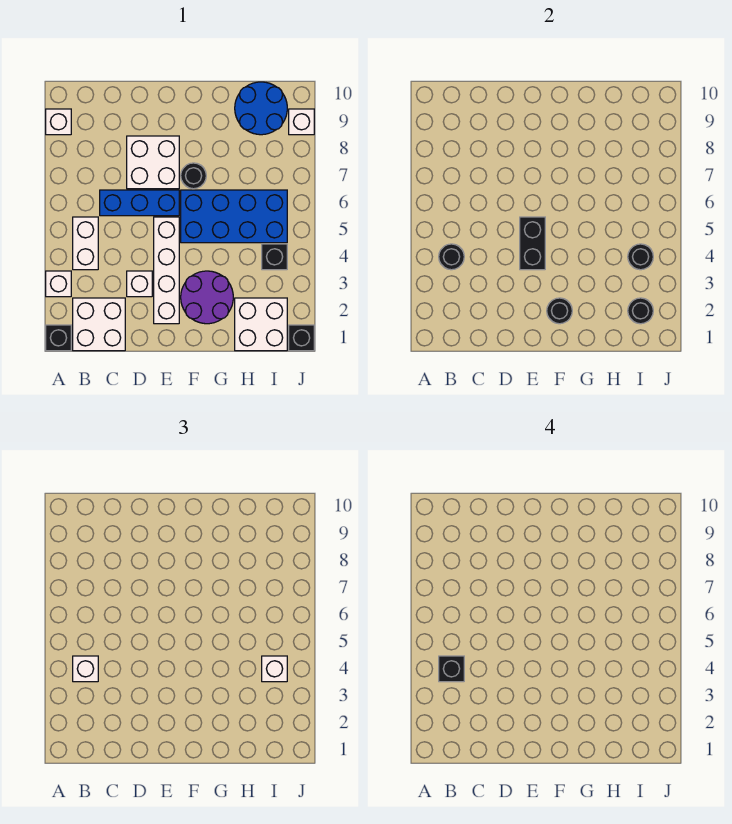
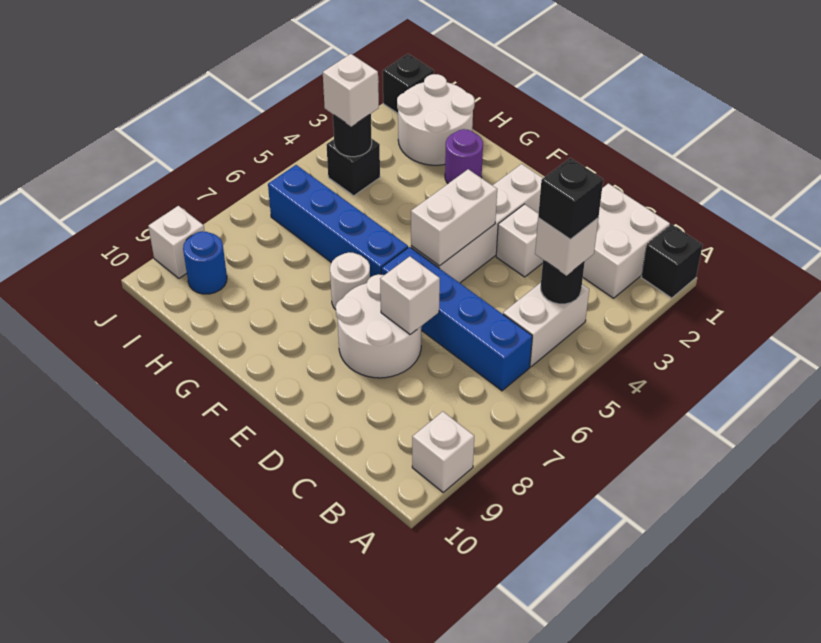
white 1x1 brick [46,271,71,297] -> white 1x1 brick moved to [380,256,440,335]
blue 1x3 brick [100,190,179,216] -> blue 1x4 brick [381,247,532,391]
white 2x2 brick [127,136,179,189] -> white 2x2 round brick [336,274,422,378]
black 1x2 brick [520,217,545,270] -> white 1x2 brick [411,169,497,266]
purple 2x2 round brick [181,271,233,324] -> purple 1x1 round brick [445,129,483,183]
black 1x1 round brick [547,298,572,324] -> none
blue 2x4 brick [181,190,287,243] -> blue 1x4 brick [268,165,408,277]
black 1x1 round brick [181,163,206,189] -> white 1x1 round brick [330,252,370,310]
white 2x2 brick [235,298,287,351] -> white 2x2 round brick [397,74,475,165]
blue 2x2 round brick [235,82,287,135] -> blue 1x1 round brick [183,231,227,294]
black 1x1 round brick [628,298,653,324] -> none

